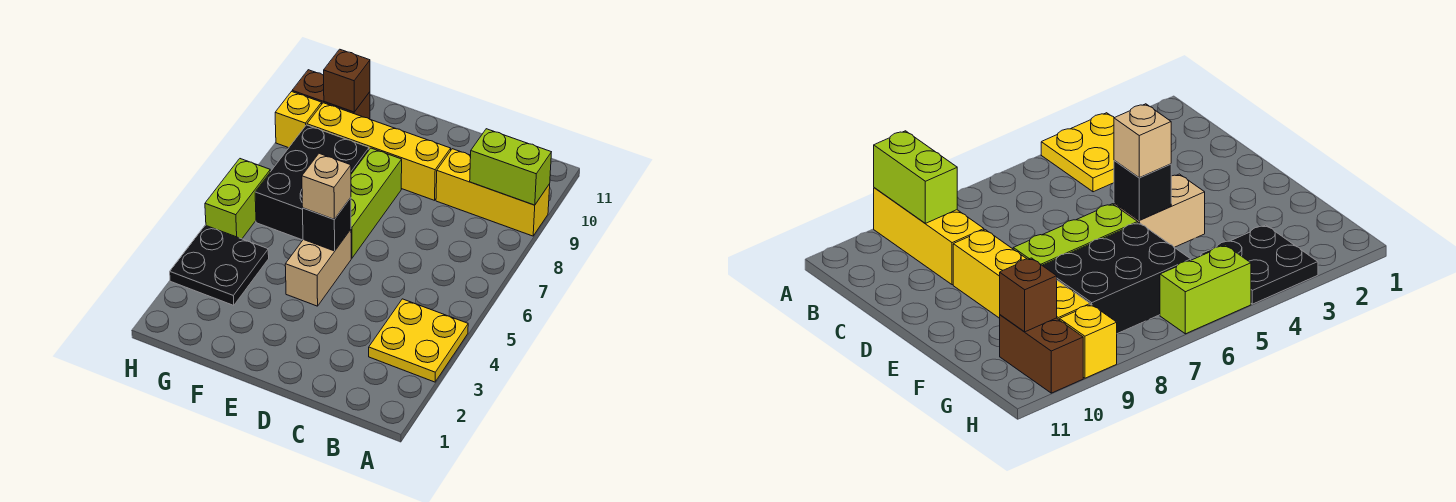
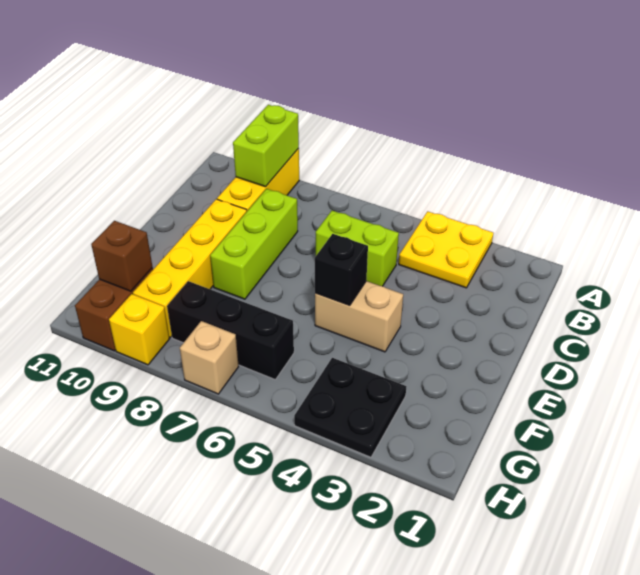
tan 1x1 brick [302,153,351,219] -> tan 1x1 brick moved to [180,321,239,394]
lime 1x3 brick [351,148,402,258] -> lime 1x3 brick turned to [210,189,298,299]
black 2x3 brick [255,125,369,240] -> black 1x3 brick [167,281,294,380]
lime 1x2 brick [205,159,270,239] -> lime 1x2 brick moved to [316,210,399,286]

